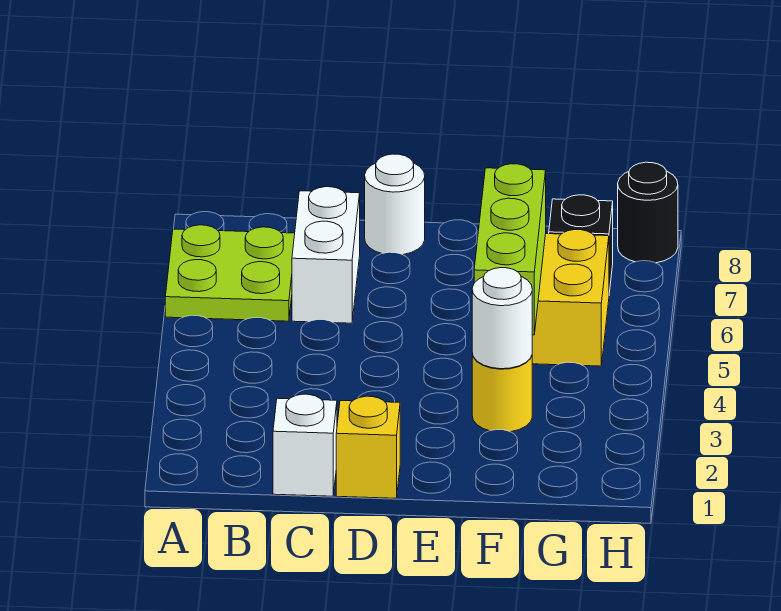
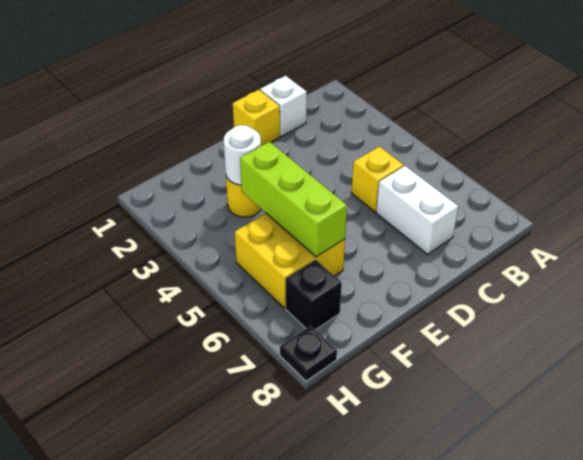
lime 2x2 plate [165,225,295,321] -> none
none -> yellow 1x1 brick [351,146,404,212]
white 1x1 round brick [365,154,425,255] -> none
black 1x1 round brick [618,162,678,263] -> black 1x1 plate [280,326,337,381]

